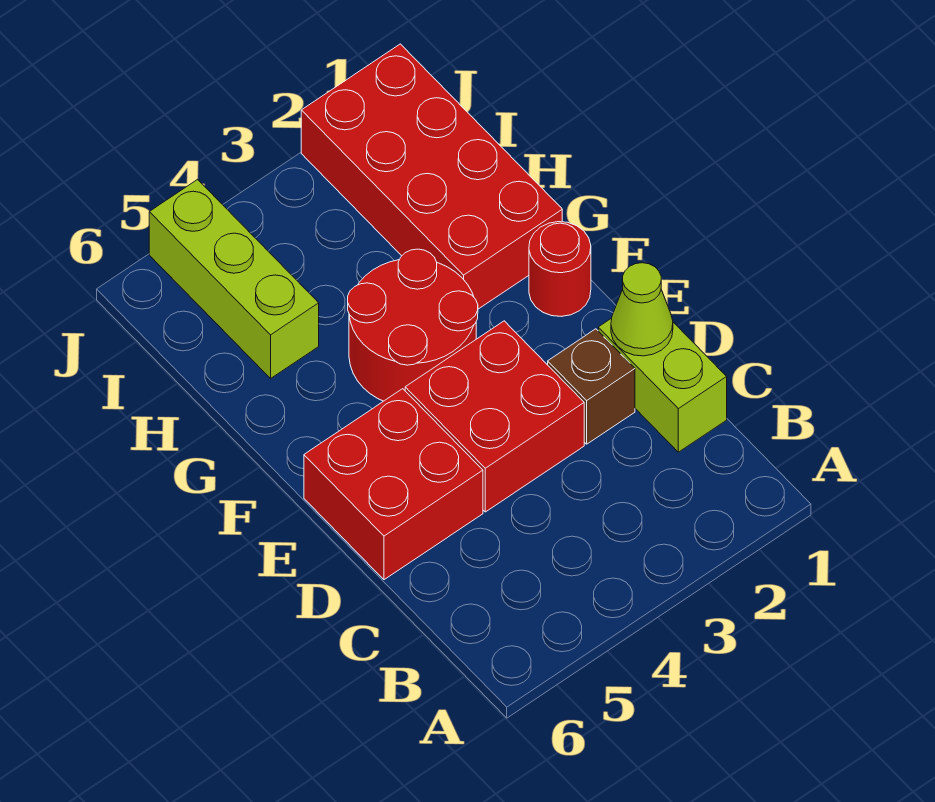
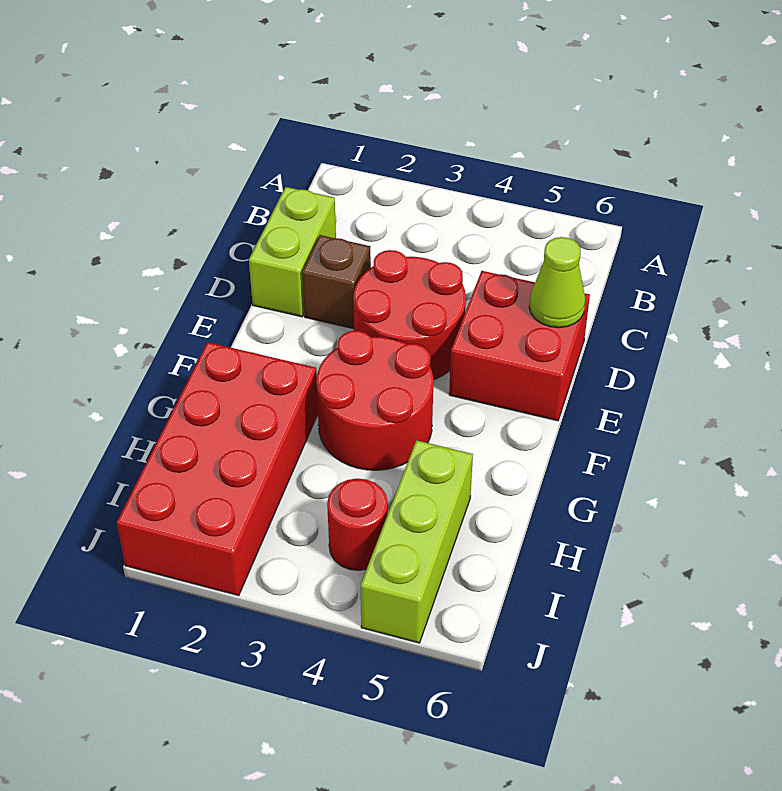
lime 1x1 cone [611,263,673,356] -> lime 1x1 cone moved to [529,237,585,328]
red 2x2 brick [405,321,584,512] -> red 2x2 round brick [353,250,466,380]
red 1x1 round brick [529,222,591,316] -> red 1x1 round brick moved to [327,478,388,570]

